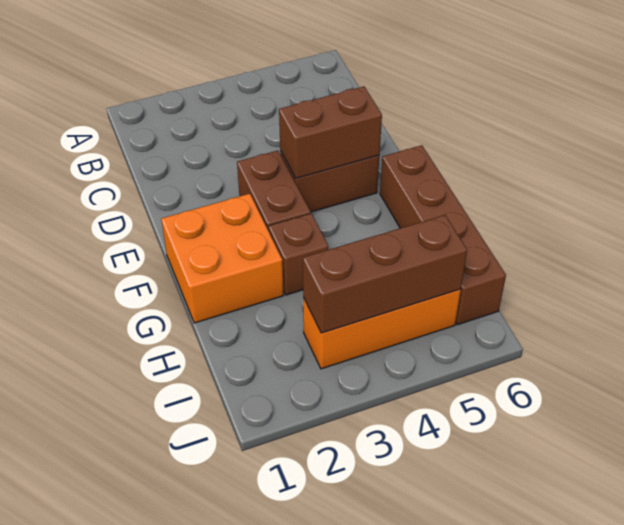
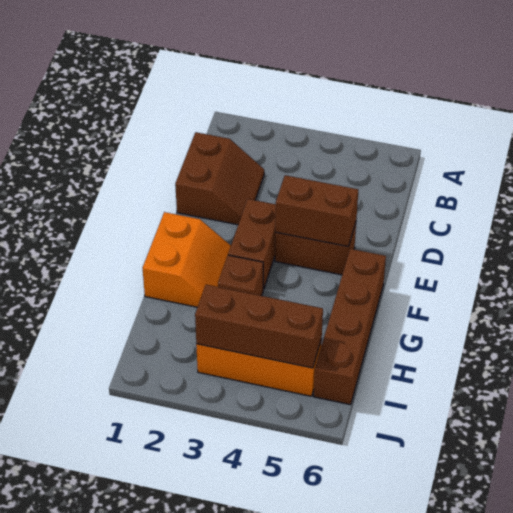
none -> brown 2x2 slope [175,132,264,225]
orange 2x2 brick [161,194,283,323] -> orange 2x2 slope [143,212,231,307]

